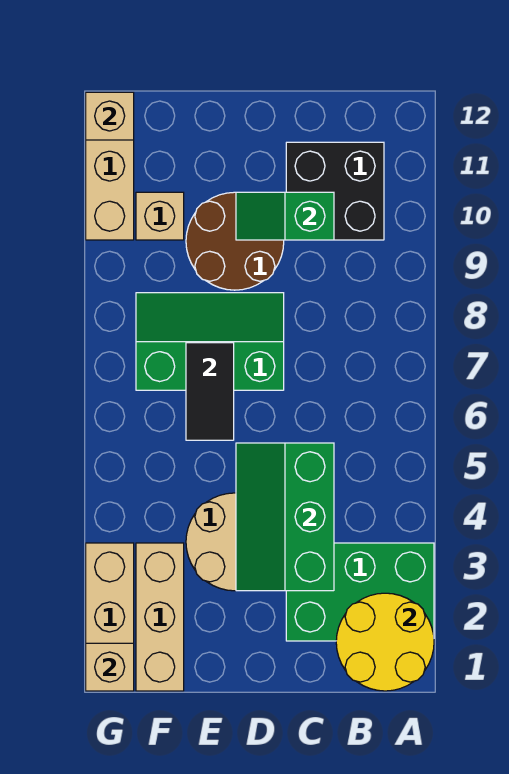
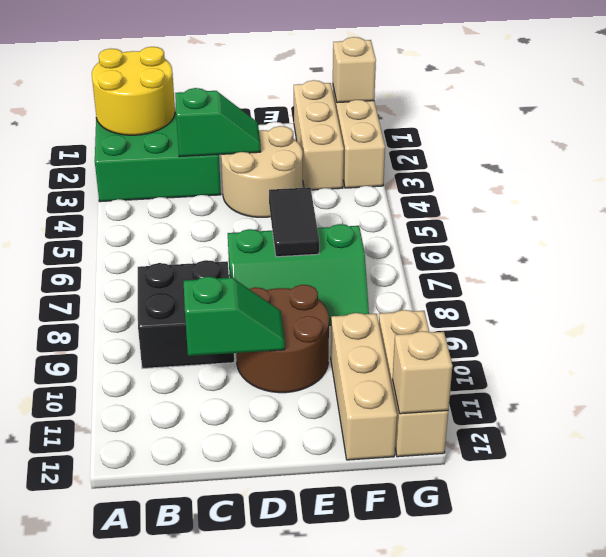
black 2x2 brick [286,142,384,240] -> black 2x2 brick moved to [138,260,234,369]
green 2x3 slope [236,443,334,591] -> green 1x2 slope [175,88,261,157]
tan 1x1 brick [136,192,184,240] -> tan 1x3 brick [331,313,397,460]

